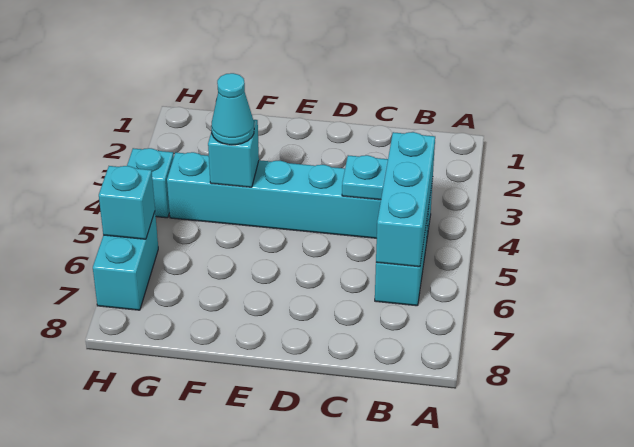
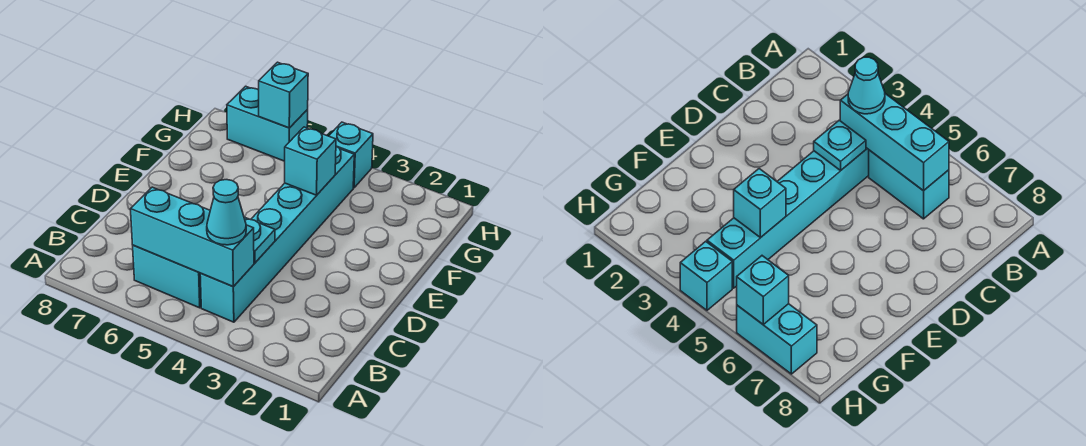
cyan 1x1 cone [211,73,254,145] -> cyan 1x1 cone moved to [207,180,246,245]

